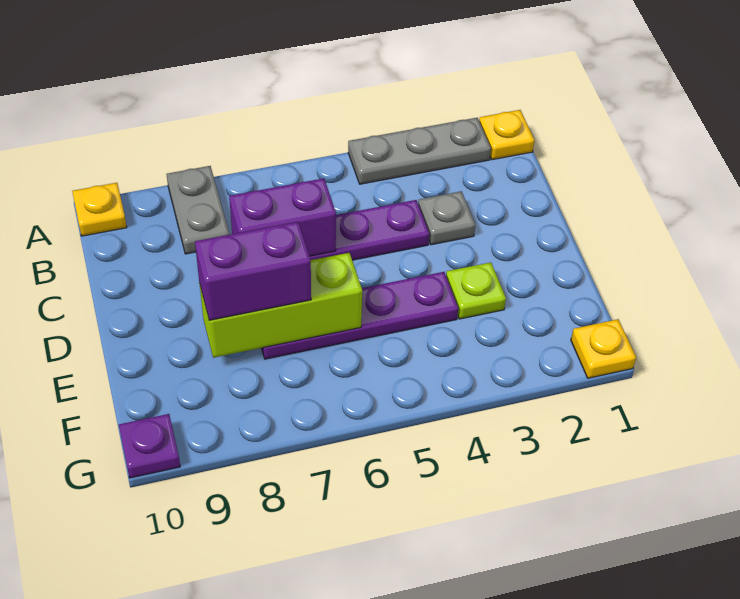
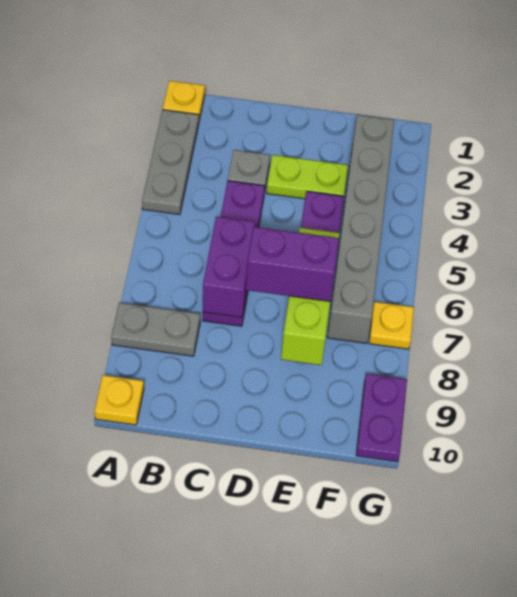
lime 1x1 plate [446,262,506,319] -> lime 1x2 plate [267,155,348,199]
purple 1x2 brick [195,222,311,320] -> purple 1x2 brick turned to [246,227,339,302]
none -> grey 1x6 brick [327,115,394,343]
yellow 1x1 plate [571,319,636,378] -> yellow 1x1 plate moved to [369,302,414,349]
purple 1x1 plate [119,414,180,478] -> purple 1x2 plate [356,374,407,462]

